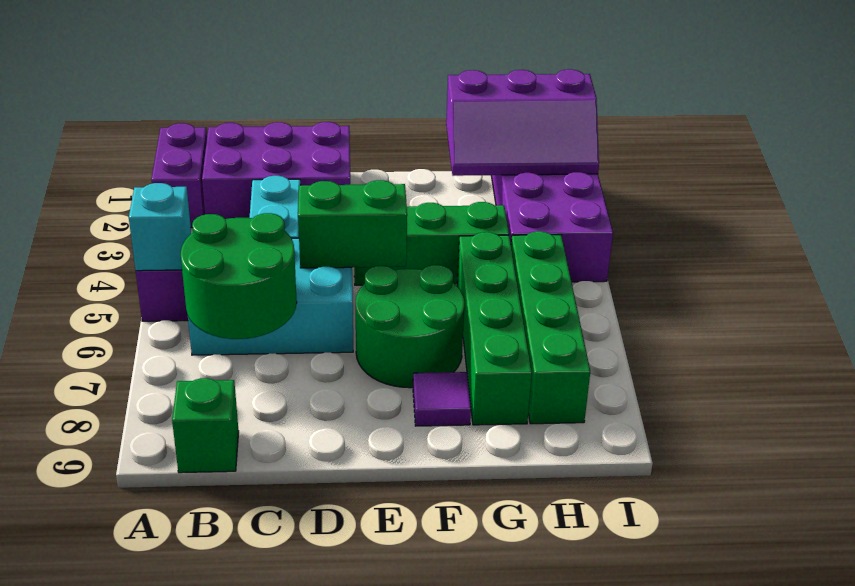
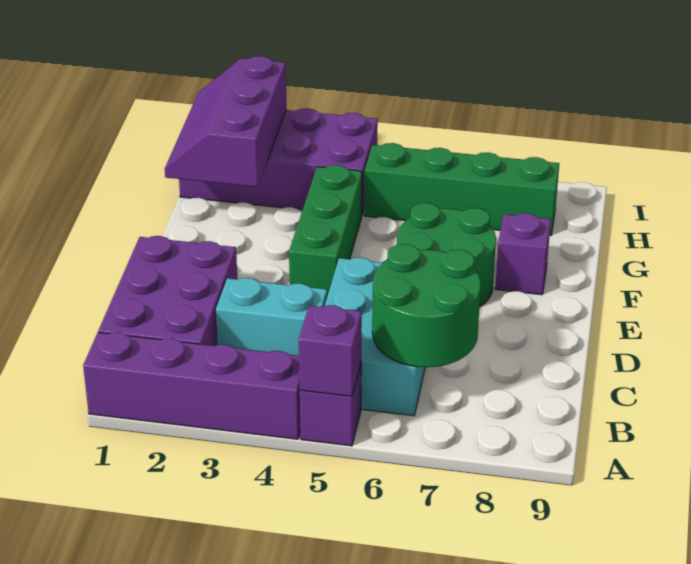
purple 1x2 brick [151,123,207,228] -> purple 1x4 brick [83,332,300,439]
cyan 1x1 brick [129,183,191,271] -> purple 1x1 brick [299,305,362,396]
green 1x1 brick [172,378,239,473] -> none
green 1x2 brick [298,180,407,268] -> none
purple 1x1 tile [413,372,471,426] -> purple 1x1 brick [495,213,551,295]
purple 2x3 slope [446,69,599,176] -> purple 2x3 slope turned to [165,56,287,187]
green 1x4 brick [457,232,532,425] -> none

